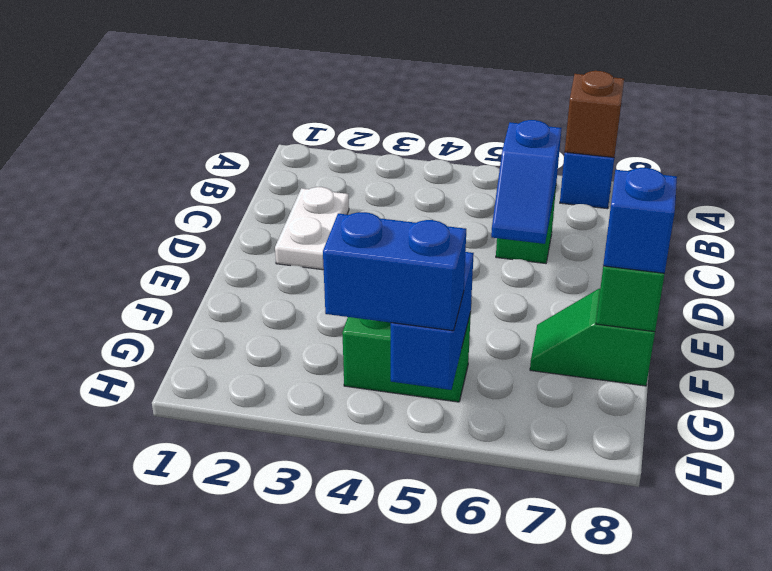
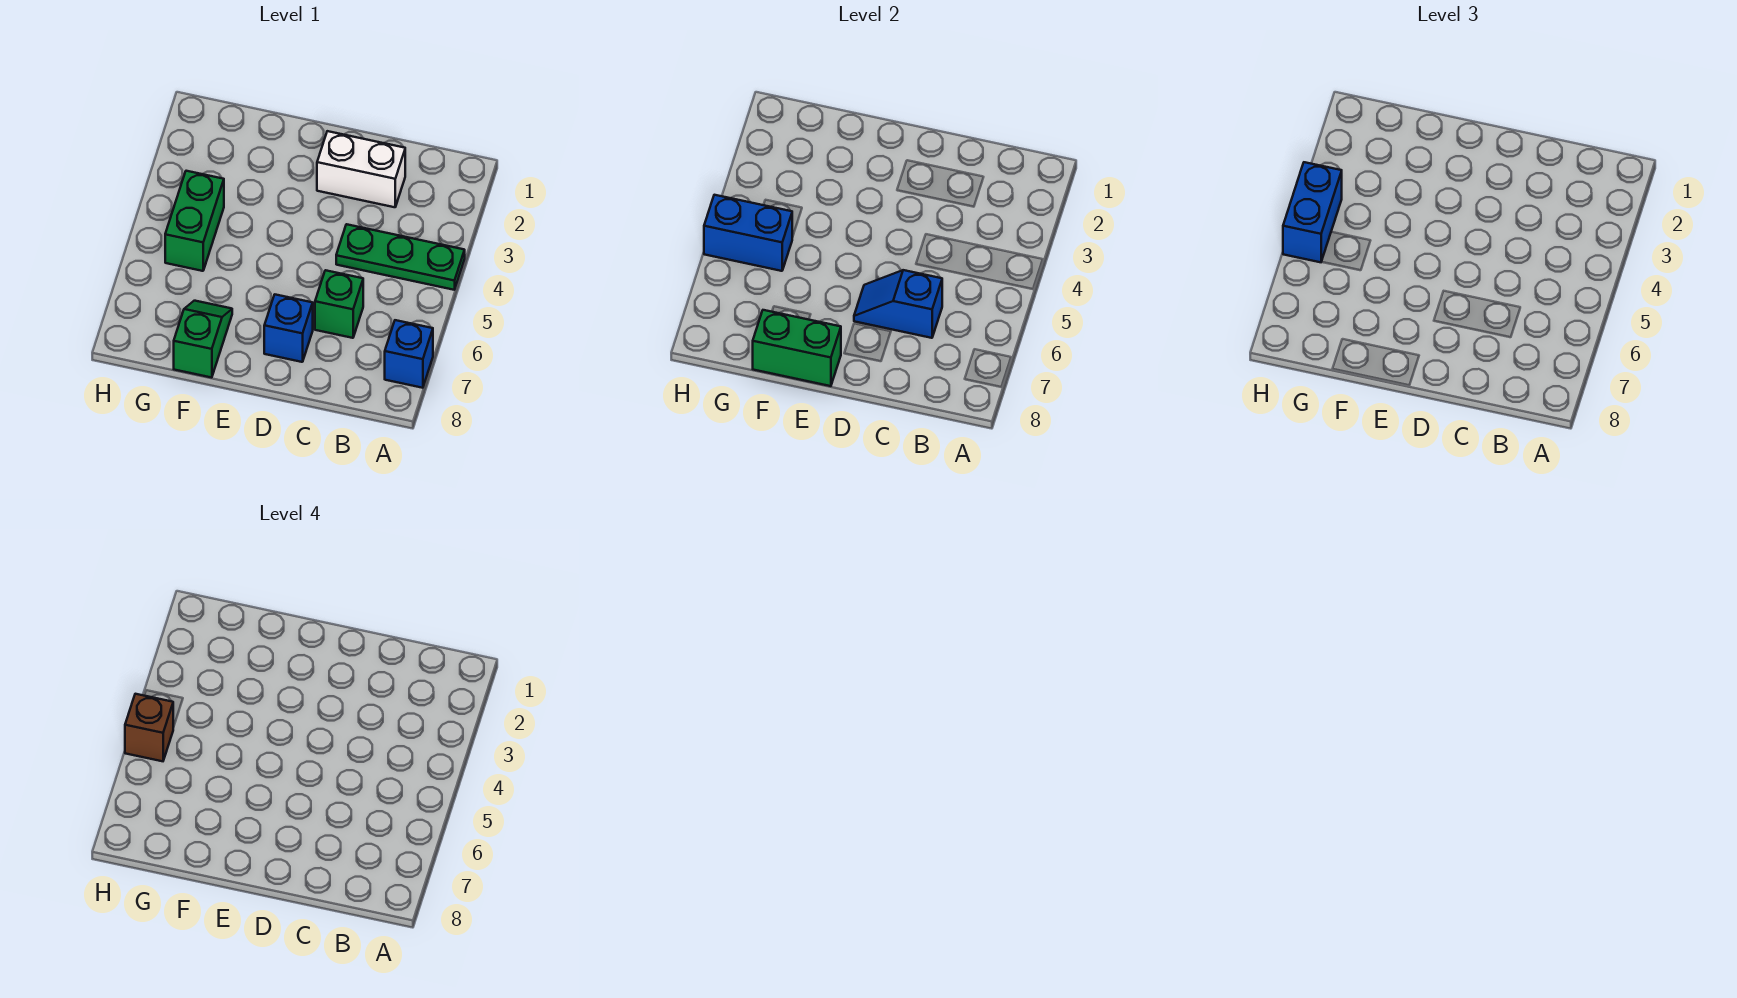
none -> green 1x3 plate [336,224,465,290]
brown 1x1 brick [565,71,624,157] -> brown 1x1 brick moved to [125,694,173,761]
white 1x2 plate [275,187,349,270] -> white 1x2 brick [317,131,405,207]
blue 1x1 brick [603,168,677,273] -> blue 1x1 brick moved to [264,295,313,362]

